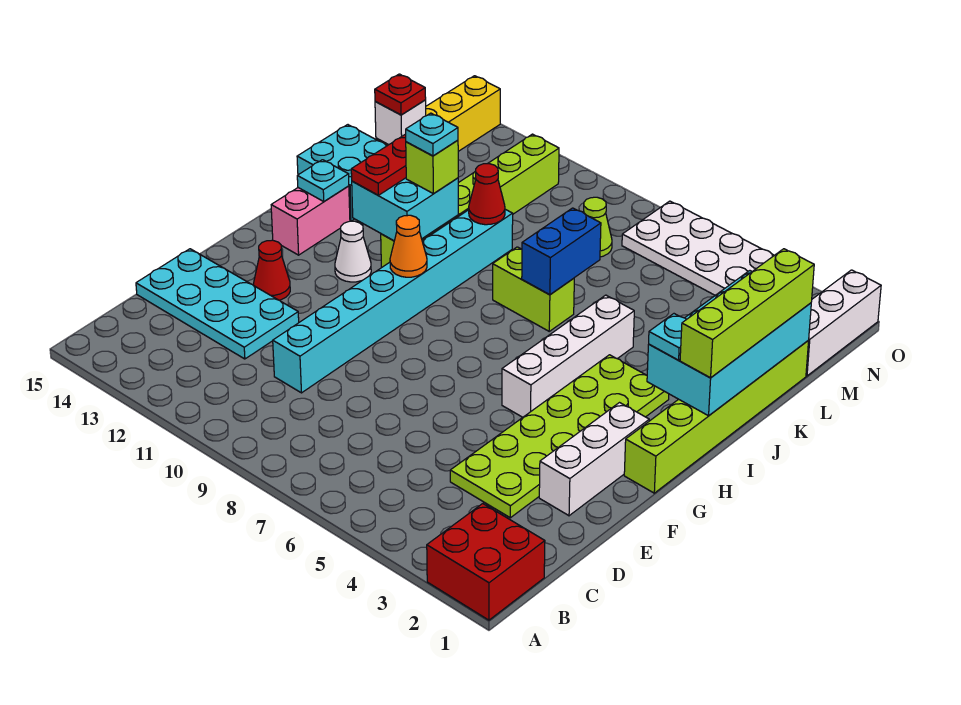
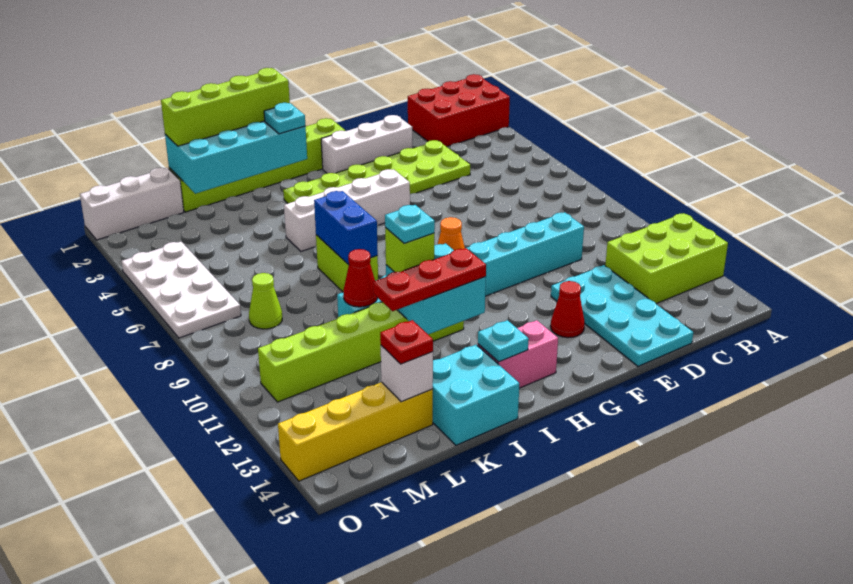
red 2x2 brick [427,504,545,620] -> red 2x3 brick [408,74,510,147]
none -> lime 2x3 brick [605,213,728,304]
white 1x1 cone [335,221,371,282] -> none
blue 1x2 brick [522,208,601,295] -> blue 1x2 brick turned to [314,191,378,265]

